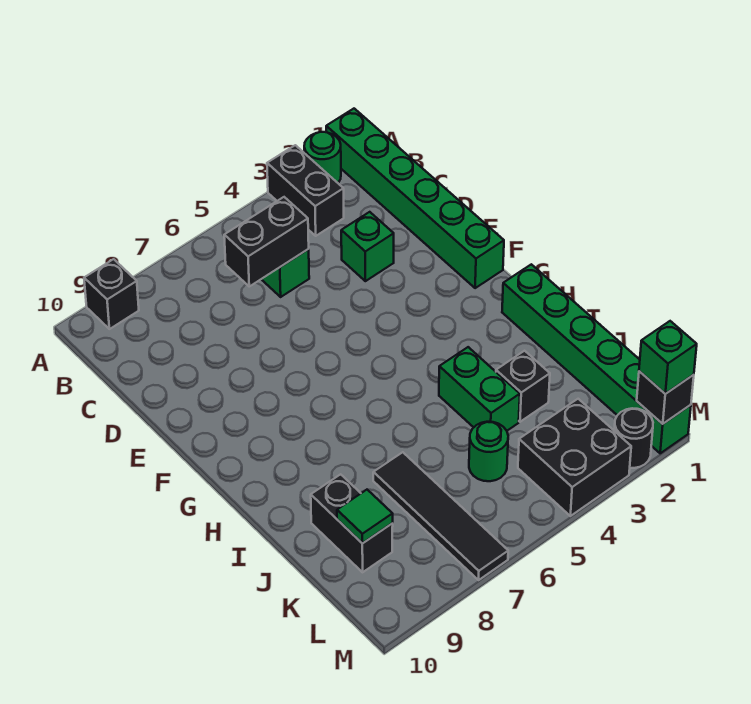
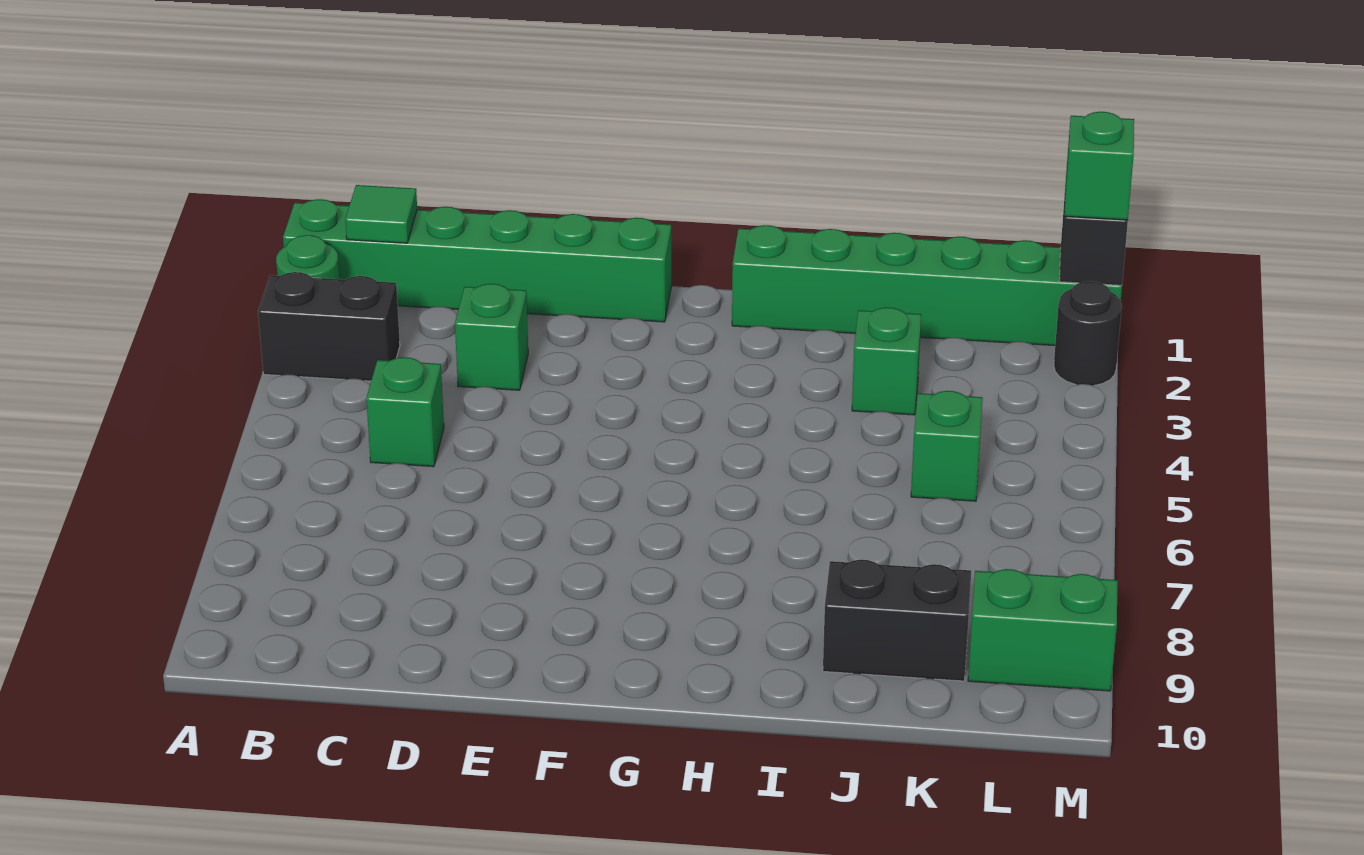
black 1x1 brick [84,259,139,329] -> none
black 1x2 brick [224,197,309,286] -> none
green 1x2 brick [439,347,520,431] -> green 1x2 brick moved to [968,569,1118,691]
black 1x1 brick [496,351,550,422] -> green 1x1 brick [852,307,921,415]
black 1x4 tile [373,452,508,580] -> none
green 1x1 round brick [469,422,508,481] -> green 1x1 brick [911,391,983,501]
green 1x1 tile [337,490,393,543] -> green 1x1 tile moved to [345,185,417,243]
black 2x2 brick [518,399,631,516] -> none

